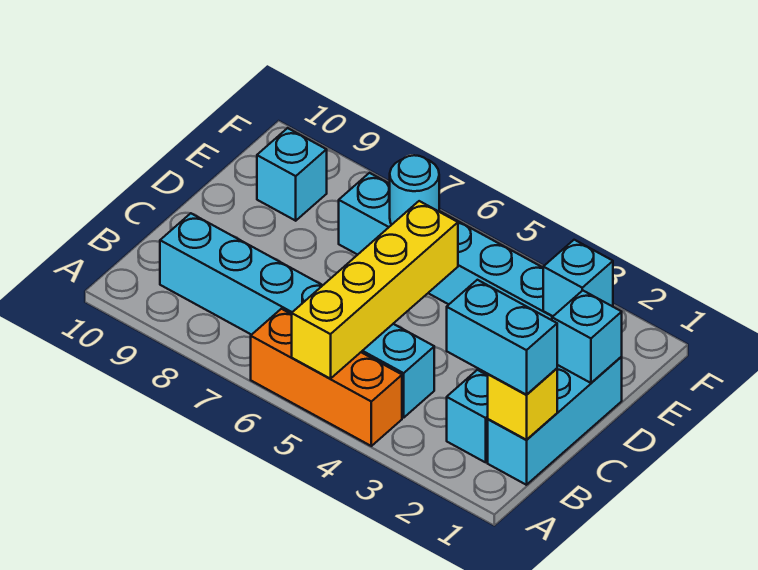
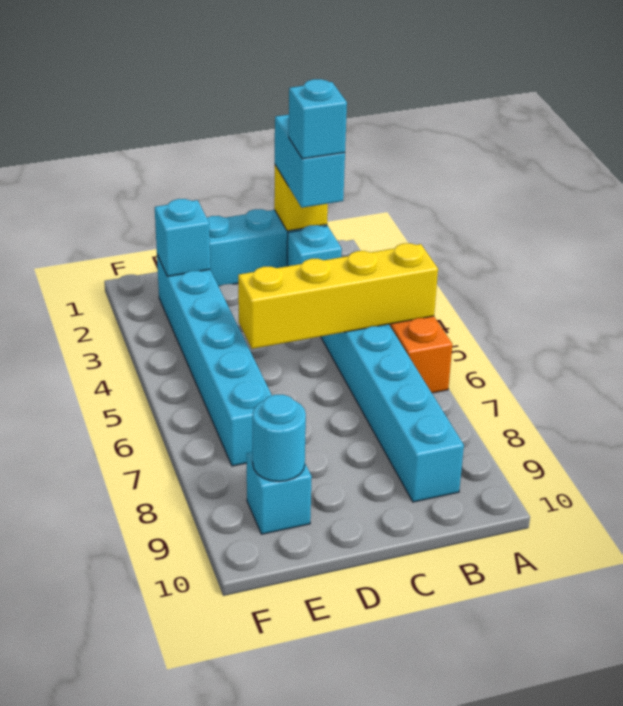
cyan 1x1 brick [552,290,622,383] -> cyan 1x1 brick moved to [289,79,347,159]
cyan 1x1 round brick [390,155,439,225] -> cyan 1x1 round brick moved to [253,395,306,482]

